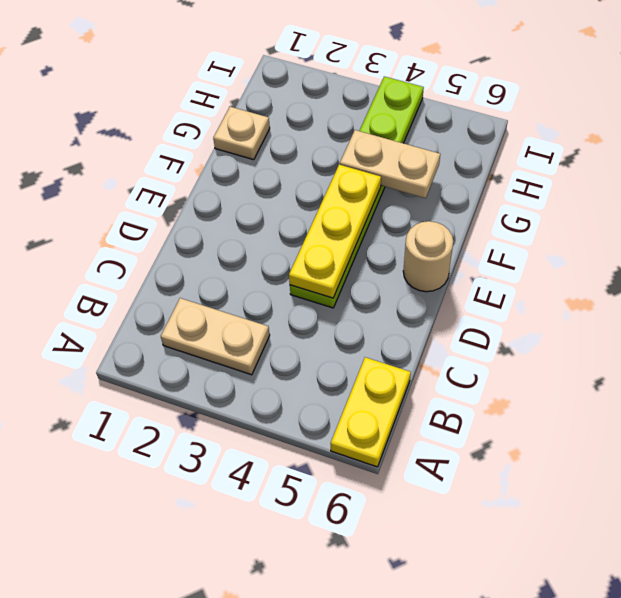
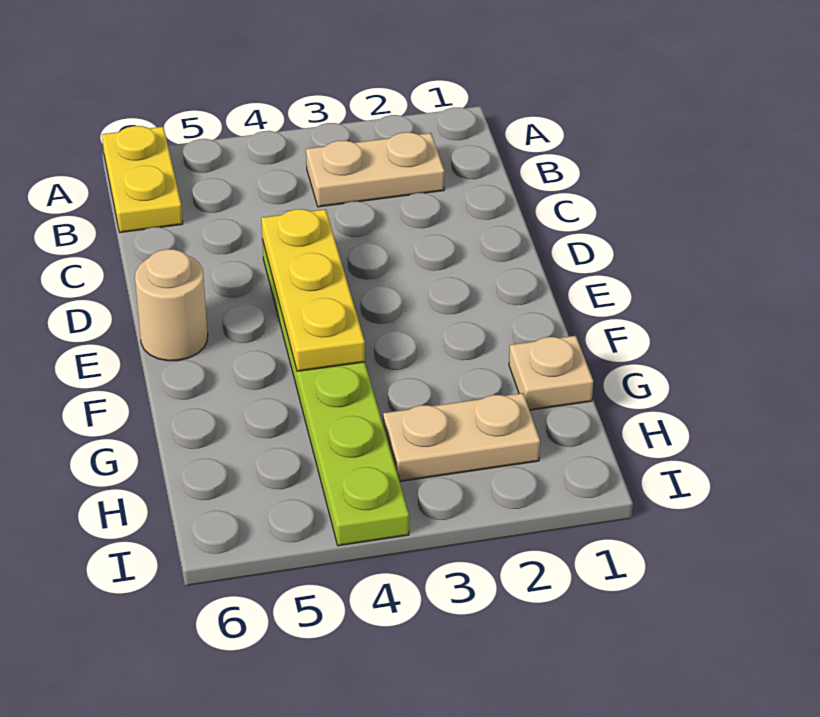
tan 1x2 plate [340,130,440,198] -> tan 1x2 plate moved to [383,393,540,481]

